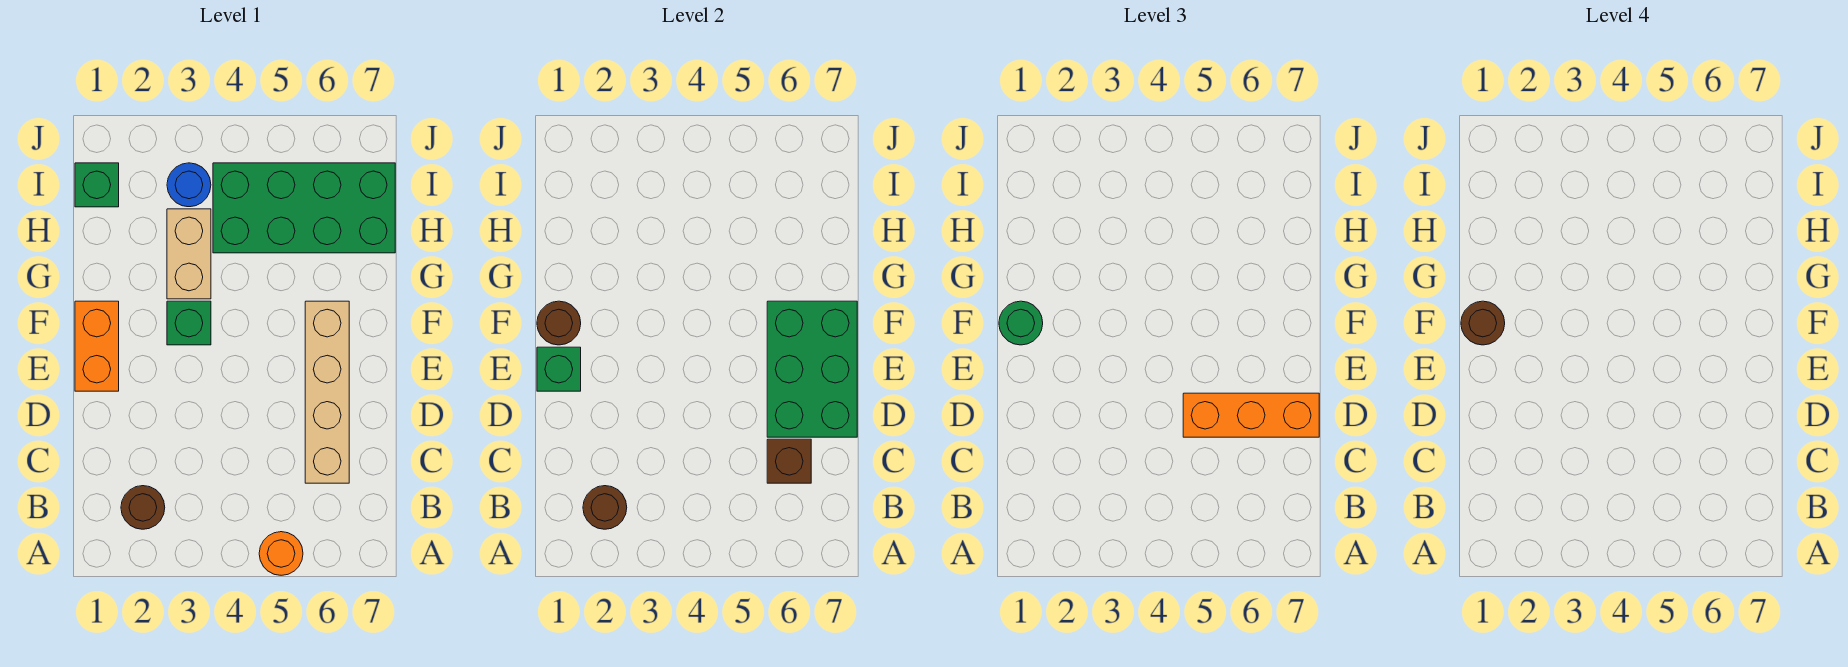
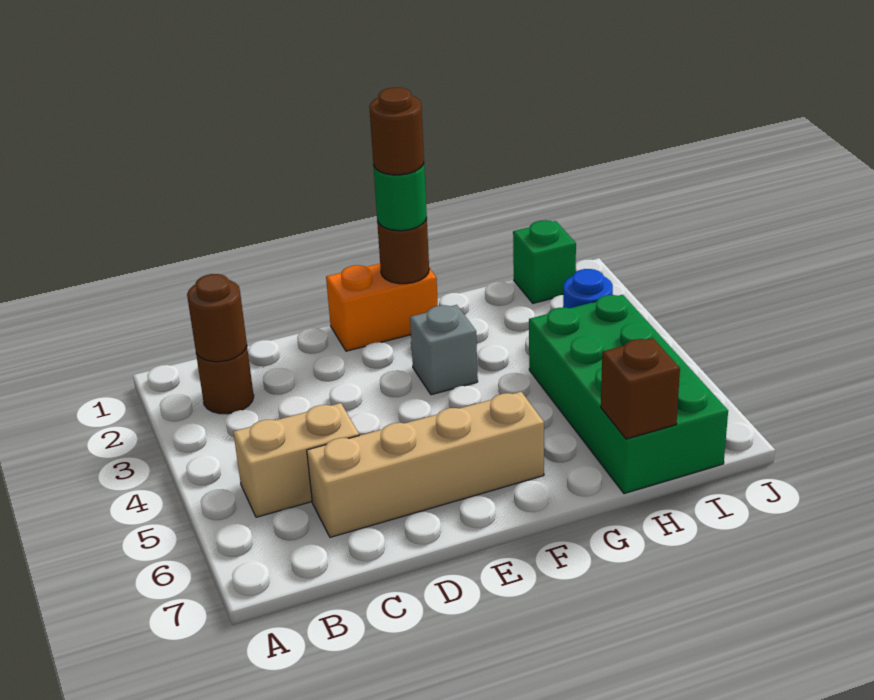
orange 1x1 round brick [259,532,303,575] -> none
brown 1x1 brick [767,439,811,483] -> brown 1x1 brick moved to [601,338,680,439]
orange 1x3 brick [1183,393,1319,437] -> none
green 2x3 brick [767,301,857,437] -> none
green 1x1 brick [537,347,581,391] -> none
green 1x1 brick [167,301,211,345] -> grey 1x1 brick [410,305,478,395]
tan 1x2 brick [167,209,211,299] -> tan 1x2 brick moved to [233,403,359,517]

